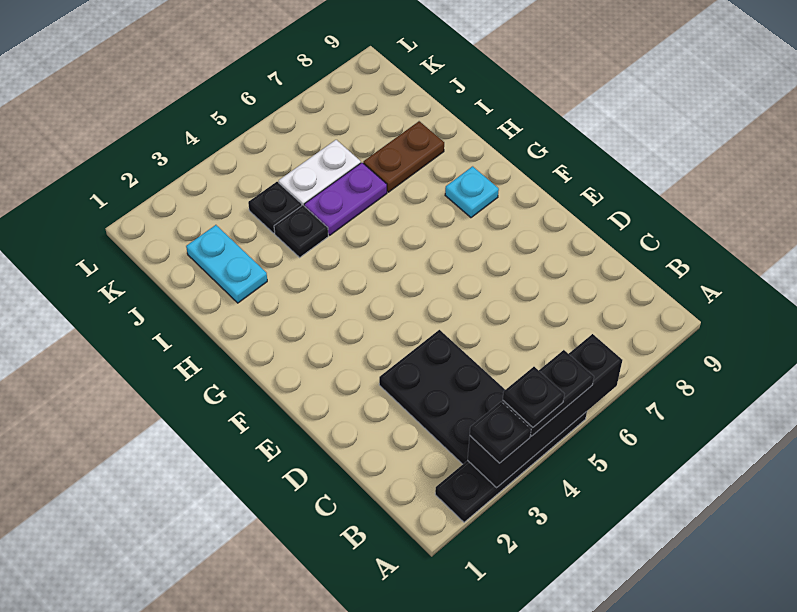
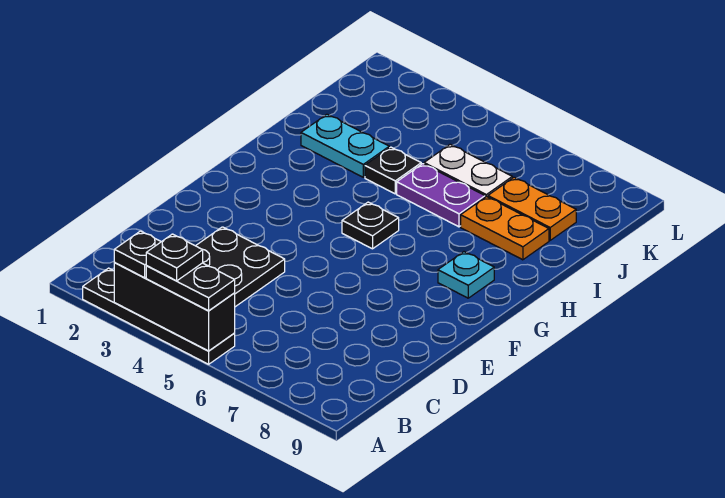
black 1x4 brick [468,334,622,487] -> black 1x3 brick [114,263,235,351]
cyan 1x2 plate [186,225,267,303] -> cyan 1x2 plate turned to [301,114,389,177]
brown 1x2 plate [363,121,444,192] -> orange 1x2 plate [461,197,549,260]
black 1x1 plate [248,182,302,233] -> black 1x1 plate moved to [342,202,399,249]
none -> orange 1x2 plate [488,177,576,240]

